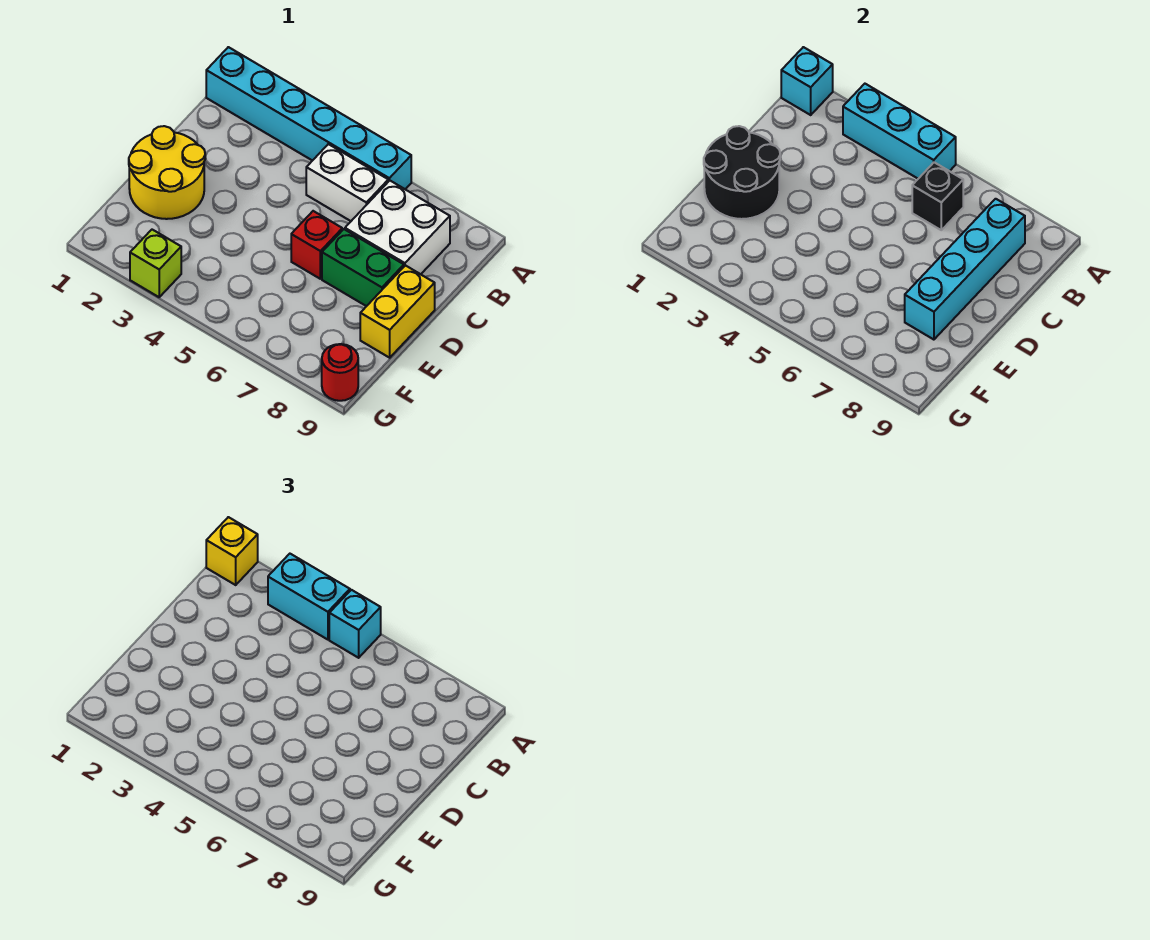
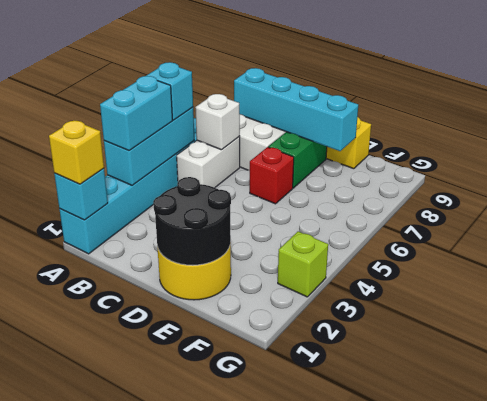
black 1x1 brick [912,162,963,230] -> white 1x1 brick [195,94,240,150]
red 1x1 round brick [322,344,358,401] -> none

